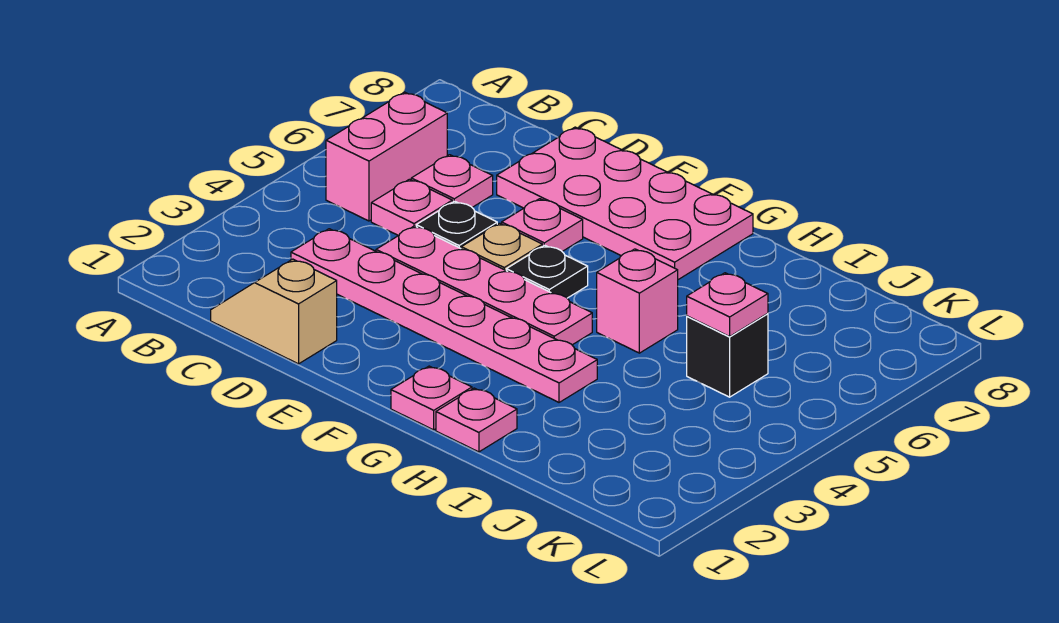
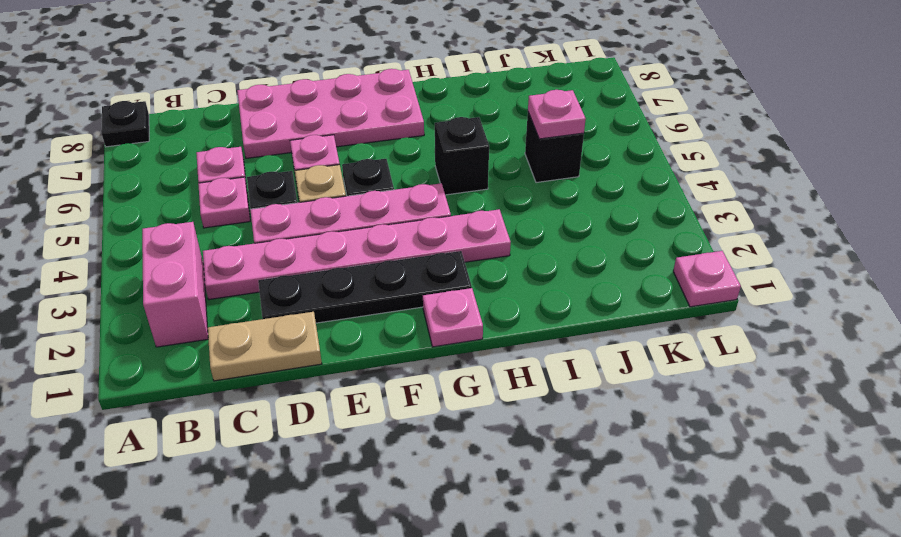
none -> black 1x1 plate [101,101,149,147]
pink 1x2 brick [326,92,447,221] -> pink 1x2 brick moved to [142,222,208,347]
tan 1x2 slope [211,259,337,364] -> tan 1x2 plate [208,312,322,381]
none -> black 1x4 plate [258,251,472,323]
pink 1x1 plate [436,388,517,452] -> pink 1x1 plate moved to [673,251,741,307]
pink 1x1 brick [597,249,678,353] -> black 1x1 brick [435,117,489,195]

